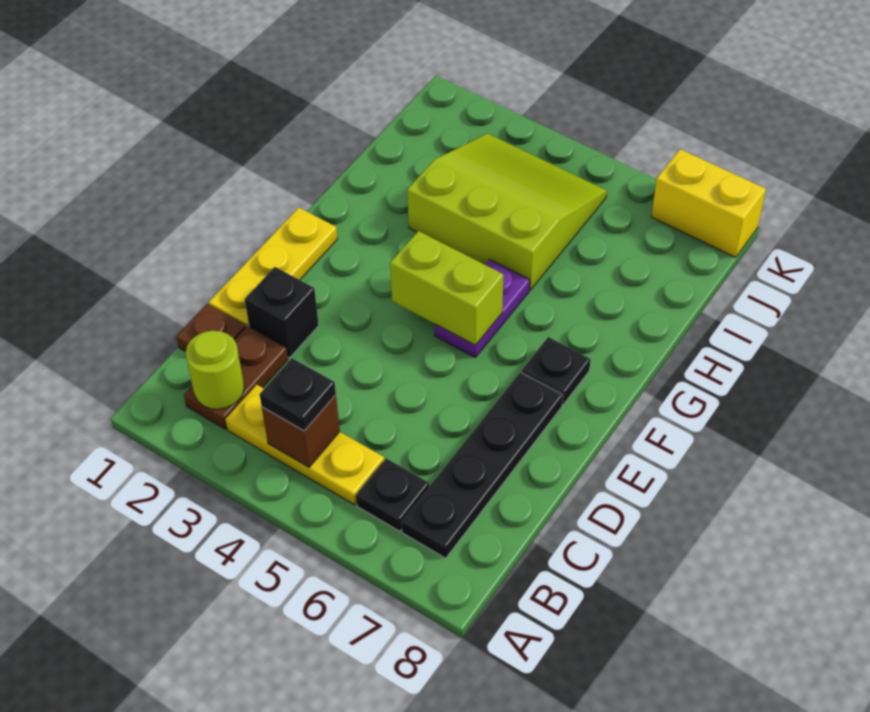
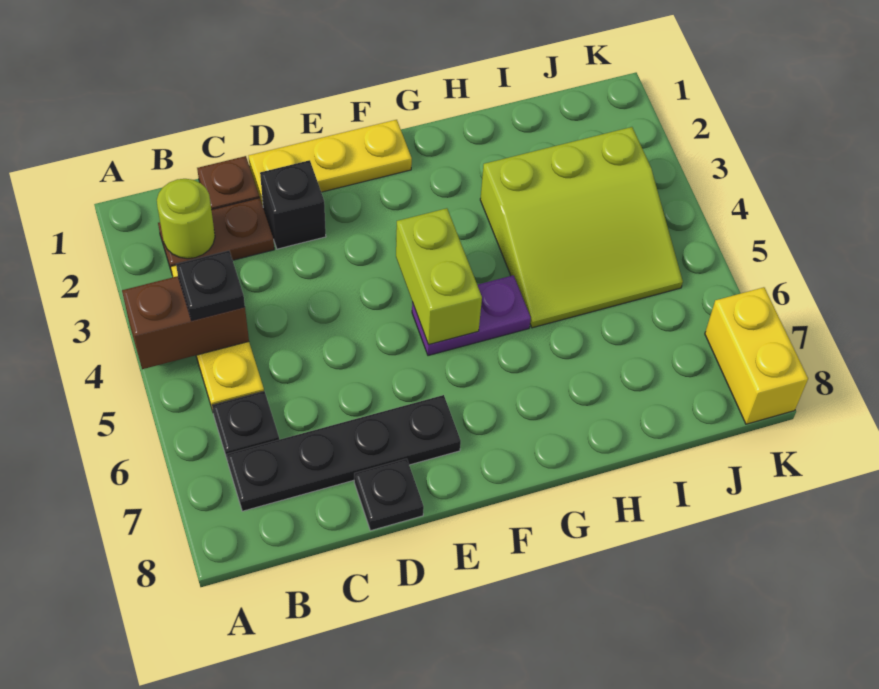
brown 1x1 brick [262,395,340,467] -> brown 1x2 brick [122,276,249,369]
black 1x1 plate [522,337,591,404] -> black 1x1 plate moved to [354,459,424,531]
lime 3x3 slope [407,133,607,290] -> lime 3x3 slope turned to [480,127,683,328]

